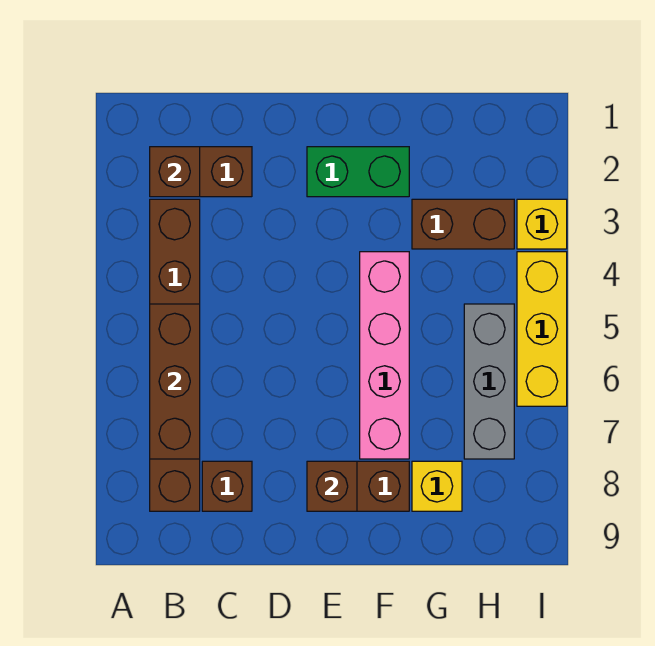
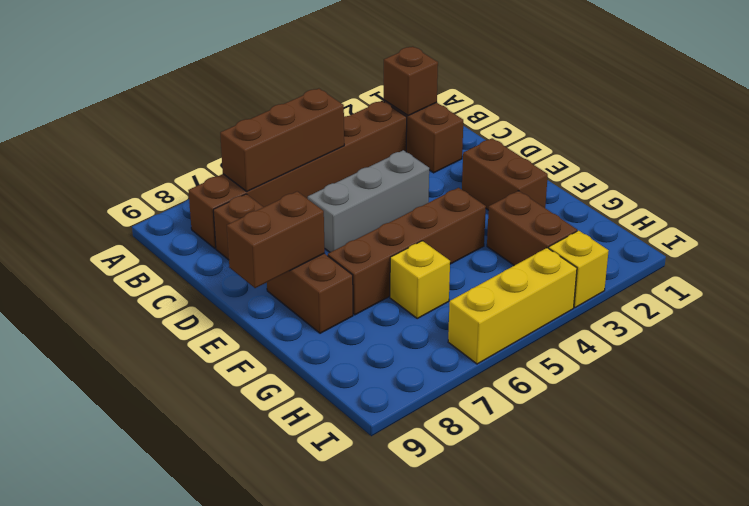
green 1x2 brick [307,147,409,197] -> brown 1x2 brick [462,138,548,210]
brown 1x1 brick [307,461,357,511] -> brown 1x2 brick [227,191,325,288]
pink 1x4 brick [360,252,409,459] -> brown 1x4 brick [328,188,486,315]
yellow 1x1 brick [412,461,462,511] -> yellow 1x1 brick moved to [390,241,450,318]
grey 1x3 brick [464,304,514,459] -> grey 1x3 brick moved to [308,150,429,252]

